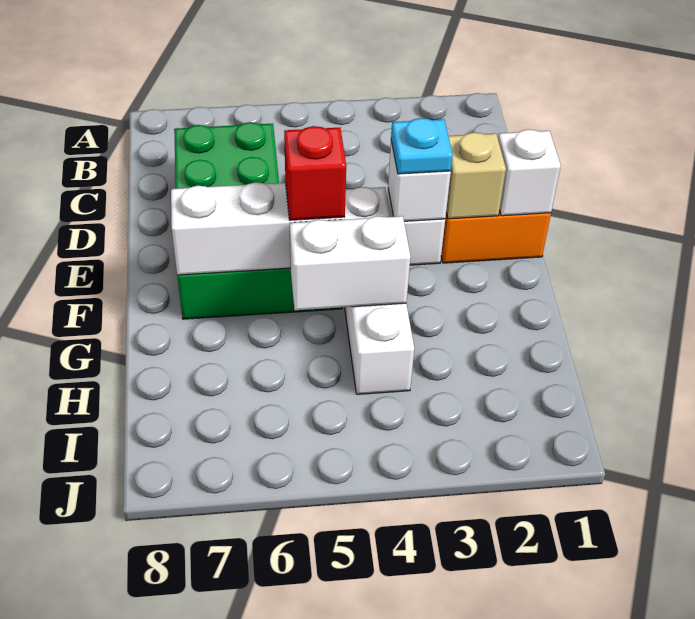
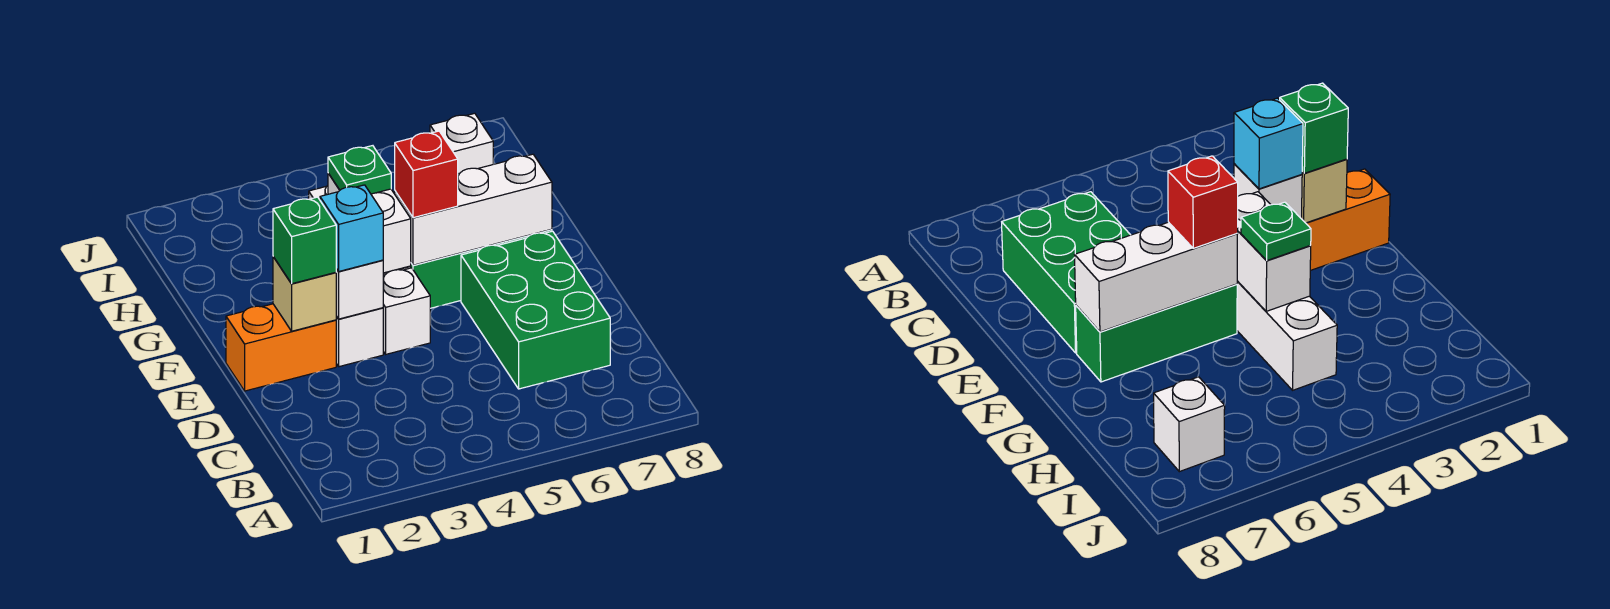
white 1x1 brick [498,129,561,216] -> white 1x1 brick moved to [430,113,493,174]
none -> green 1x1 brick [273,197,336,284]
cyan 1x1 plate [391,118,453,174] -> cyan 1x1 brick [320,185,383,271]
white 1x2 brick [290,216,411,310] -> white 1x2 brick turned to [328,173,411,273]
none -> green 1x1 plate [328,146,391,194]

